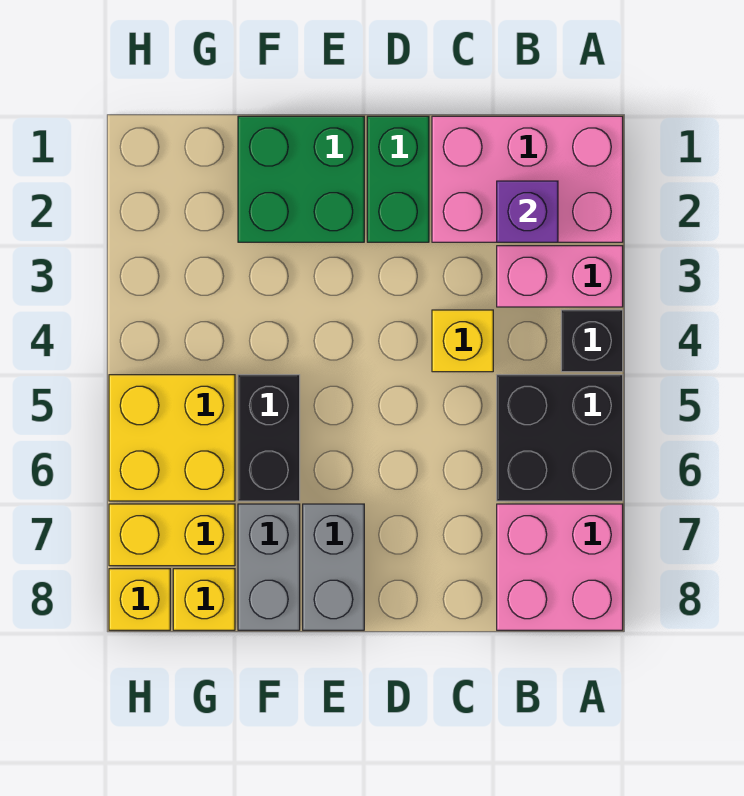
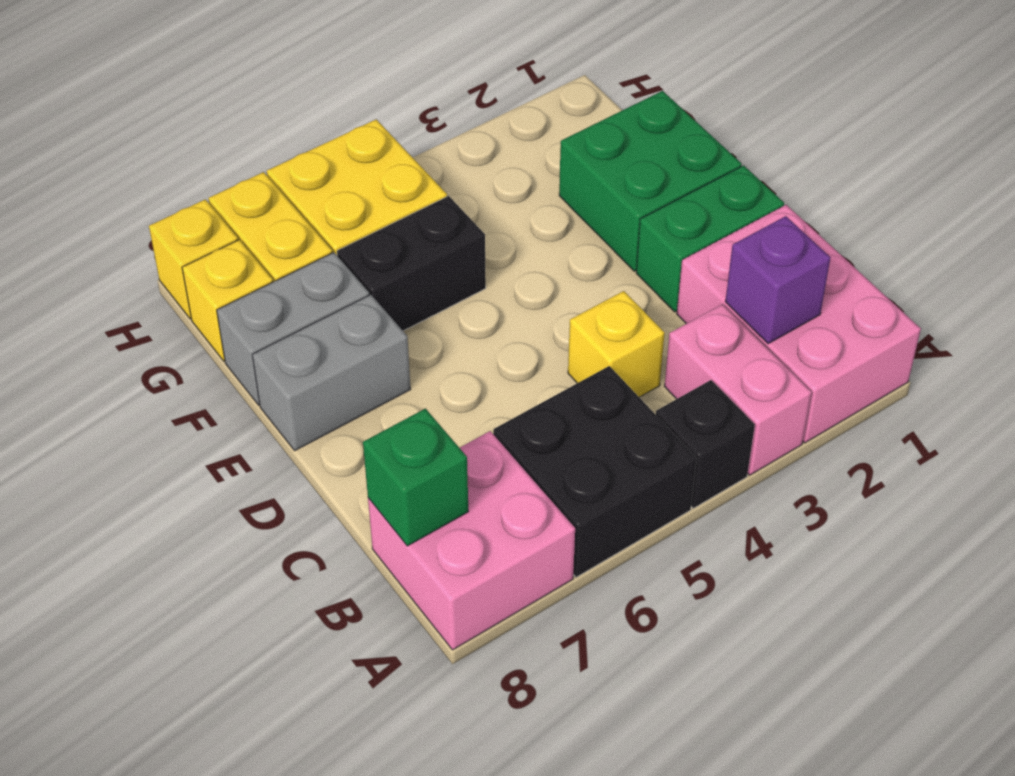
none -> green 1x1 brick [363,409,468,546]

